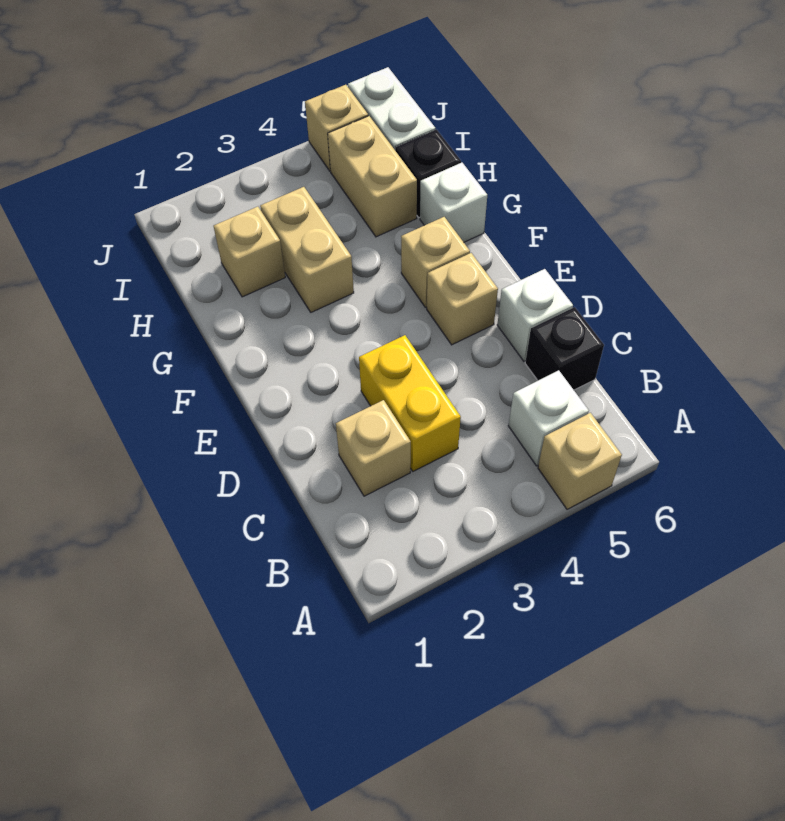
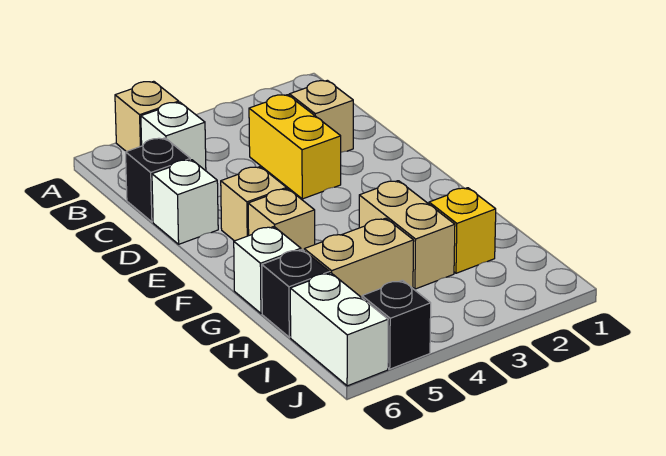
tan 1x1 brick [214,207,285,297] -> yellow 1x1 brick [429,188,496,273]
tan 1x2 brick [328,116,417,237] -> tan 1x2 brick turned to [304,218,414,298]
tan 1x1 brick [305,85,368,171] -> black 1x1 brick [362,280,431,369]

